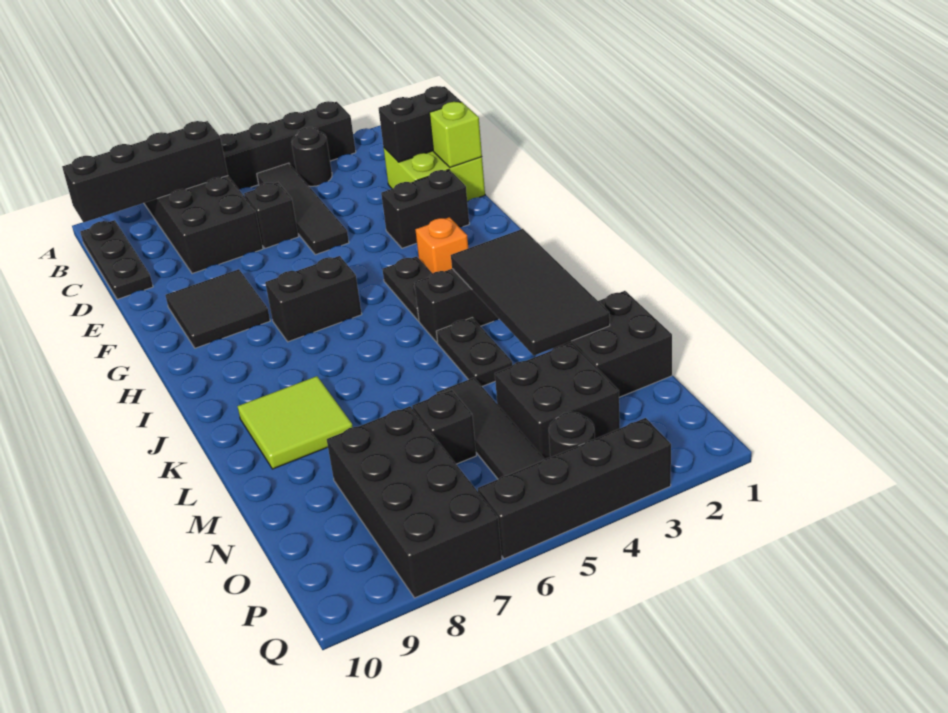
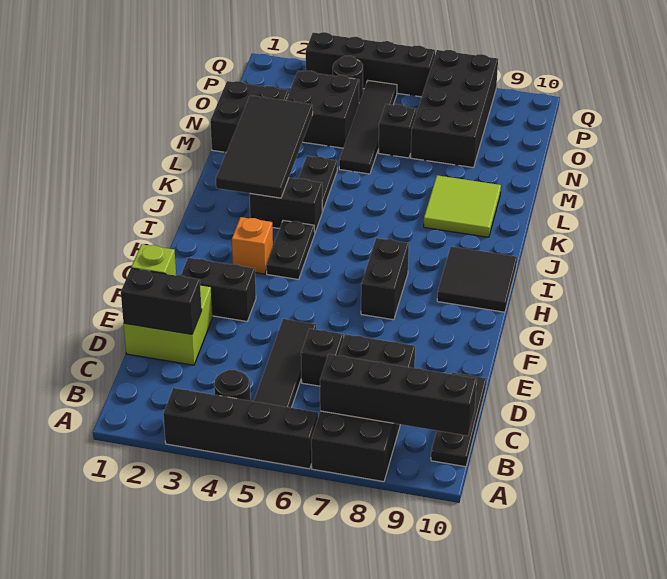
black 2x2 tile [166,269,270,348] -> black 2x2 tile moved to [437,246,517,312]
black 1x2 brick [265,256,362,342] -> black 1x2 brick turned to [361,238,409,320]

